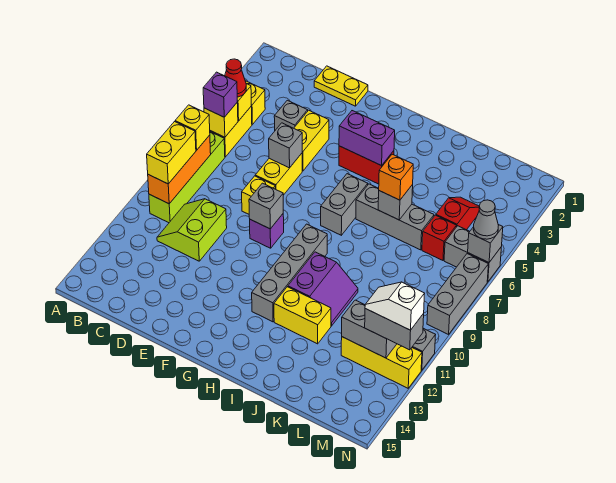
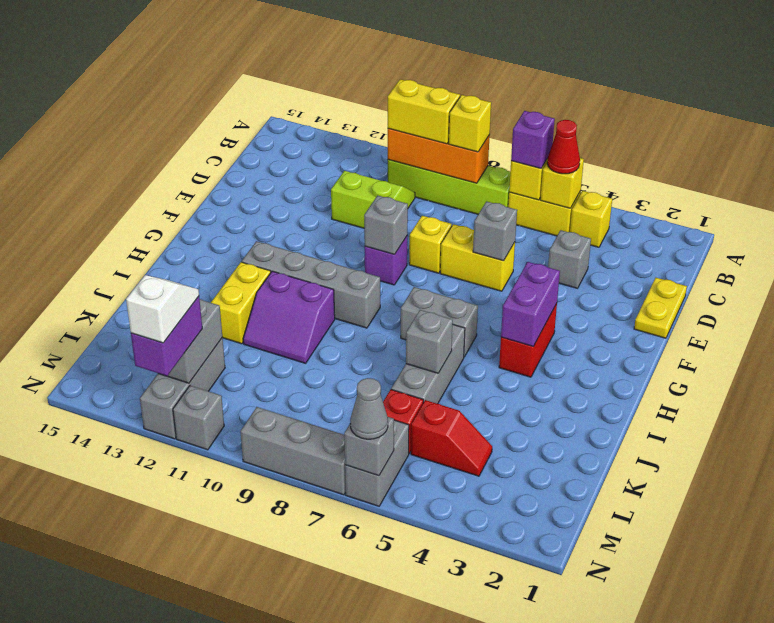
yellow 1x2 brick [294,110,329,171] -> none
orange 1x1 brick [379,154,413,200] -> none
yellow 1x3 brick [341,337,422,388] -> grey 1x3 brick [140,338,225,439]
grey 1x2 brick [365,309,424,350] -> purple 1x2 brick [131,296,202,376]

